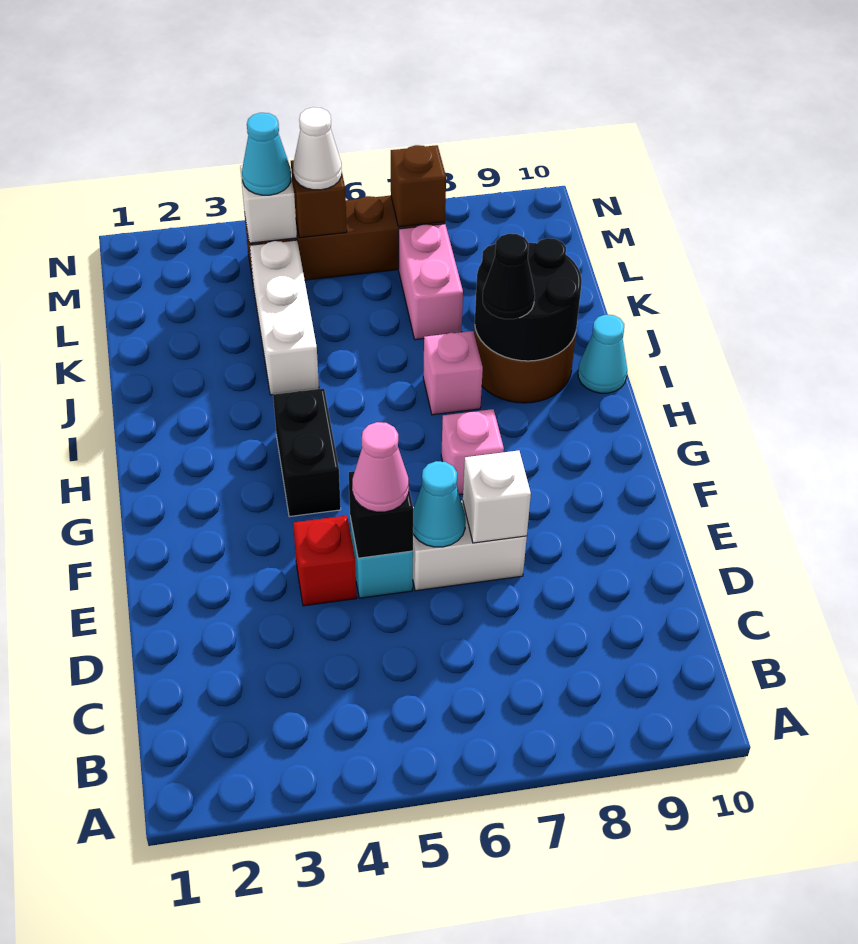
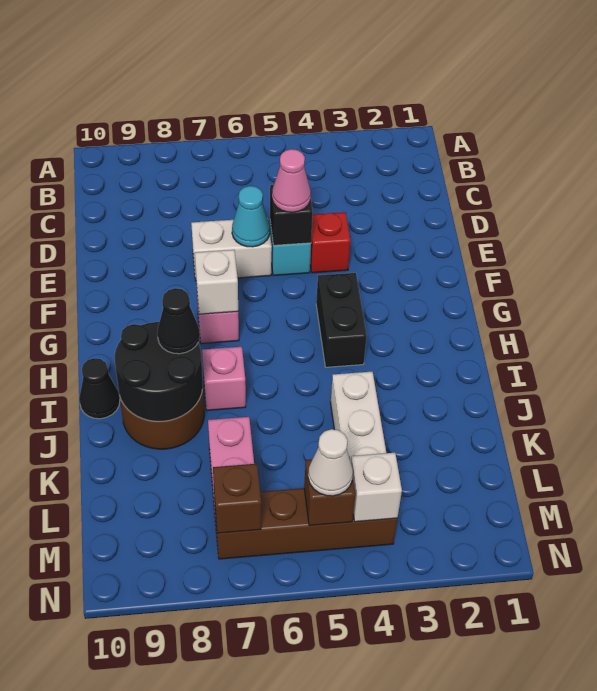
white 1x1 brick [463,450,531,543] -> white 1x1 brick moved to [195,250,238,314]
cyan 1x1 cone [578,315,627,393] -> black 1x1 cone [79,358,120,419]
cyan 1x1 cone [242,113,291,195] -> none

